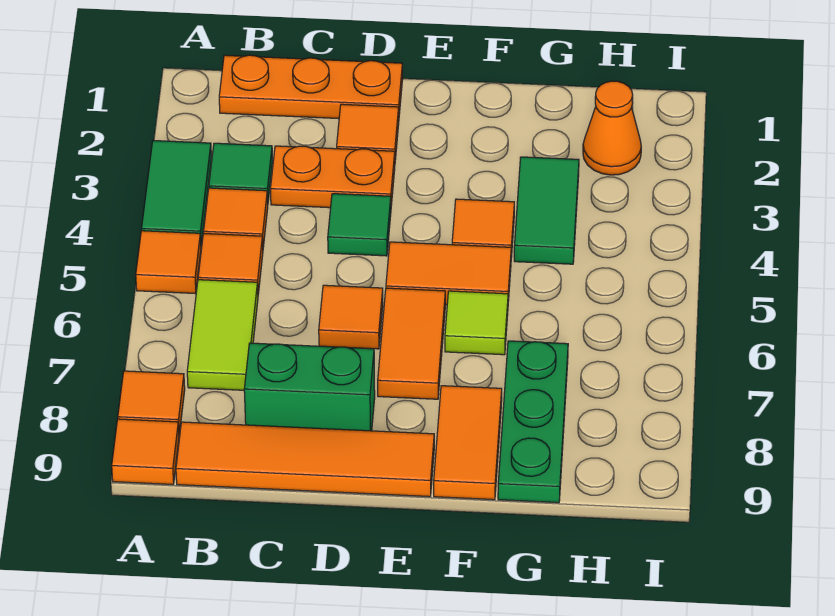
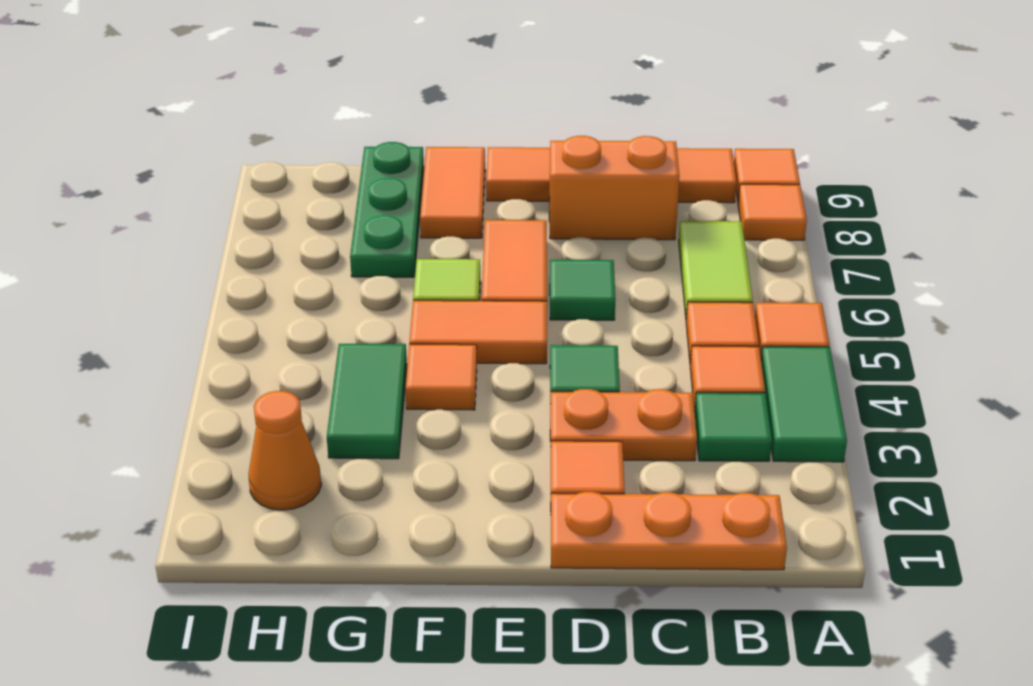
green 1x2 brick [244,343,375,431] -> orange 1x2 brick [549,136,680,240]
orange 1x1 tile [319,285,383,349] -> green 1x1 tile [550,260,616,320]

